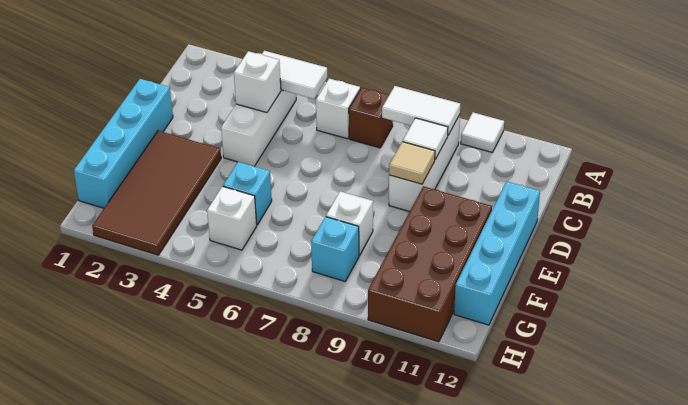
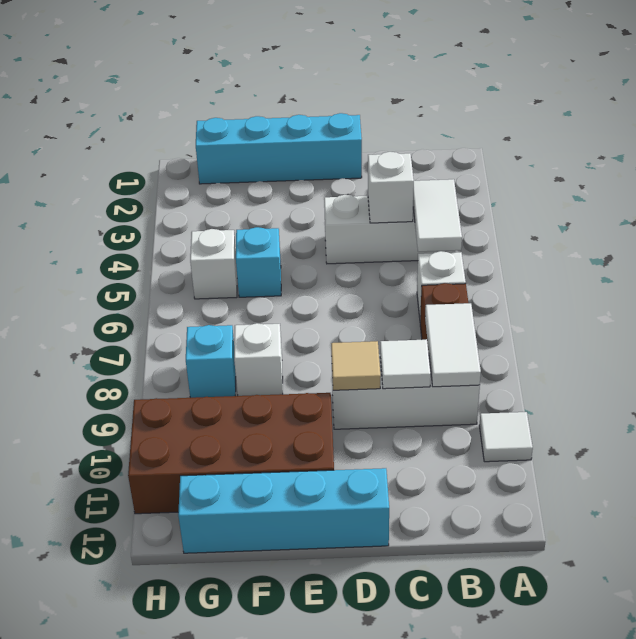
brown 2x4 tile [92,131,221,255] -> none

